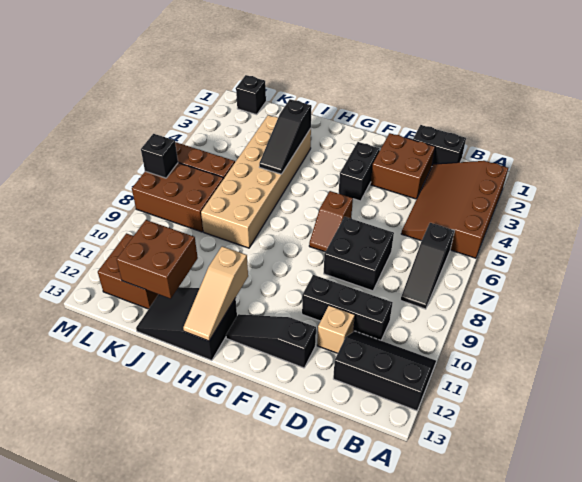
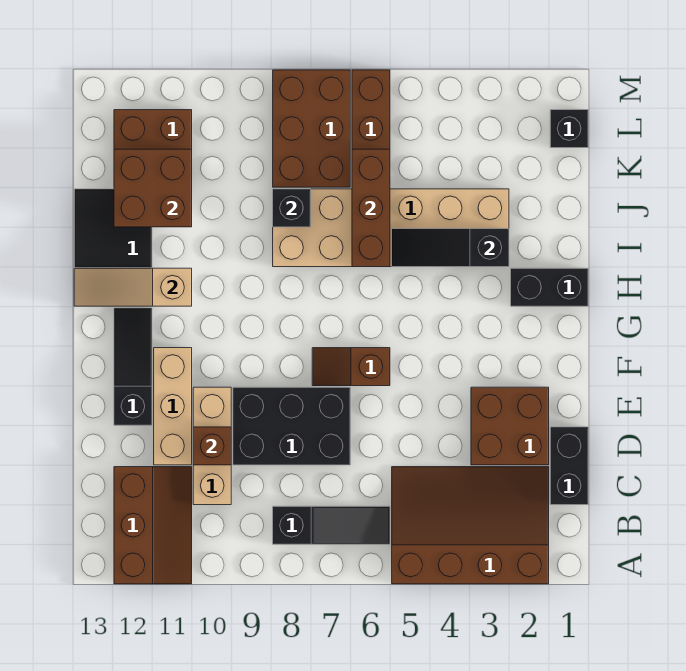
black 2x3 slope [333,331,436,411] -> brown 2x3 slope [114,467,192,584]
black 1x3 slope [401,223,454,309] -> black 1x3 slope turned to [273,506,390,544]
black 1x3 brick [302,275,393,340] -> tan 1x3 brick [193,387,231,505]
black 2x2 brick [324,217,394,291] -> black 2x3 brick [233,387,350,465]
none -> brown 1x1 brick [193,427,231,465]
tan 1x1 brick [317,305,355,353] -> tan 1x3 brick [154,348,192,465]
black 1x2 brick [339,142,380,201] -> black 1x2 brick moved to [511,268,588,306]
none -> brown 1x3 brick [352,149,390,267]
black 1x1 brick [141,134,178,178] -> black 1x1 brick moved to [273,189,311,227]

